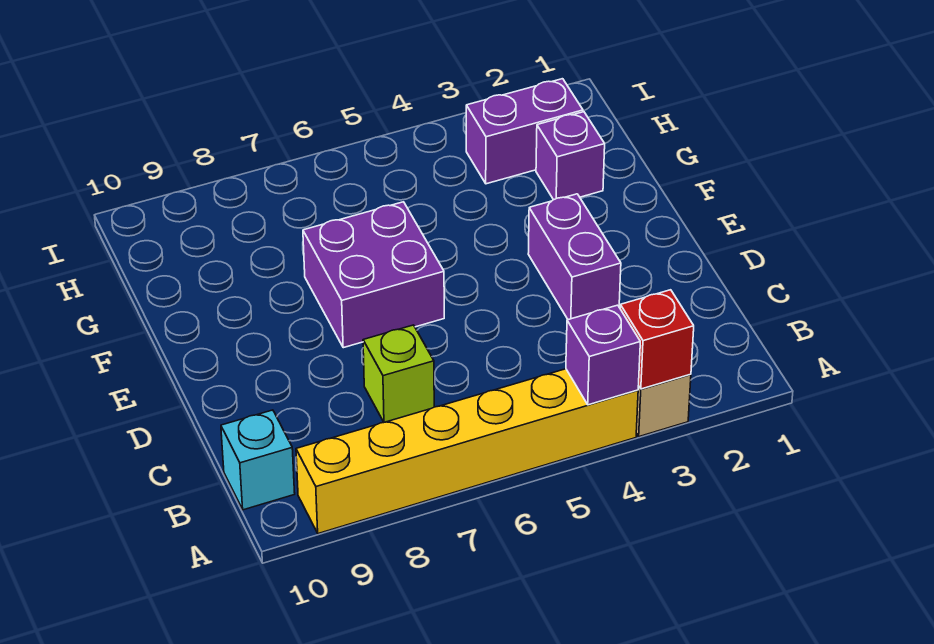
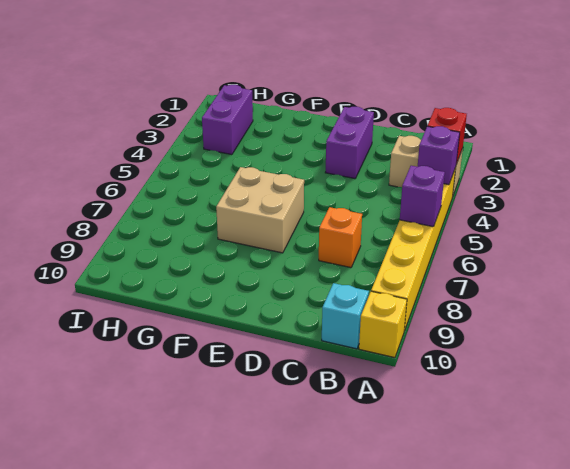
none -> yellow 1x1 brick [359,291,407,358]
lime 1x1 brick [363,325,434,422] -> orange 1x1 brick [319,207,362,268]
purple 1x2 brick [528,194,621,320] -> purple 1x2 brick turned to [325,107,374,179]
purple 2x2 brick [303,202,444,348] -> tan 2x2 brick [216,167,304,253]
purple 1x1 brick [536,112,605,200] -> purple 1x1 brick moved to [400,166,445,227]

